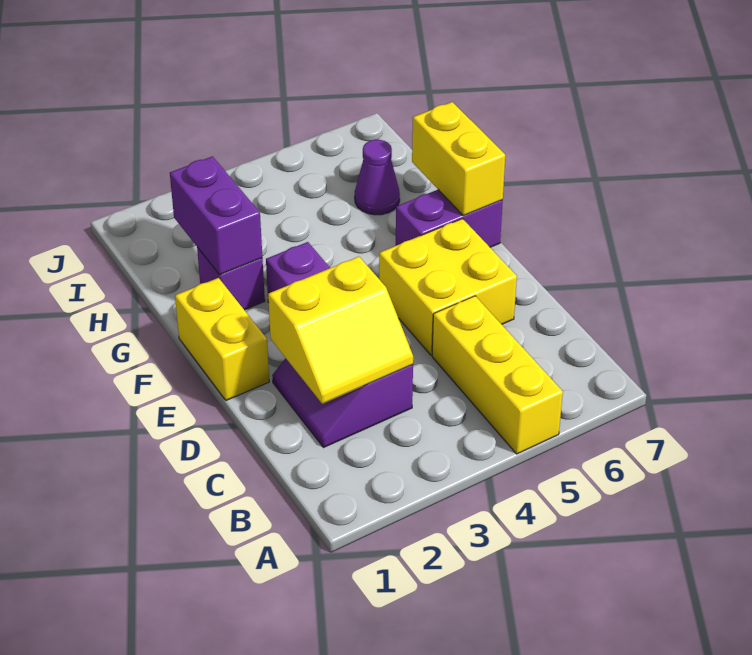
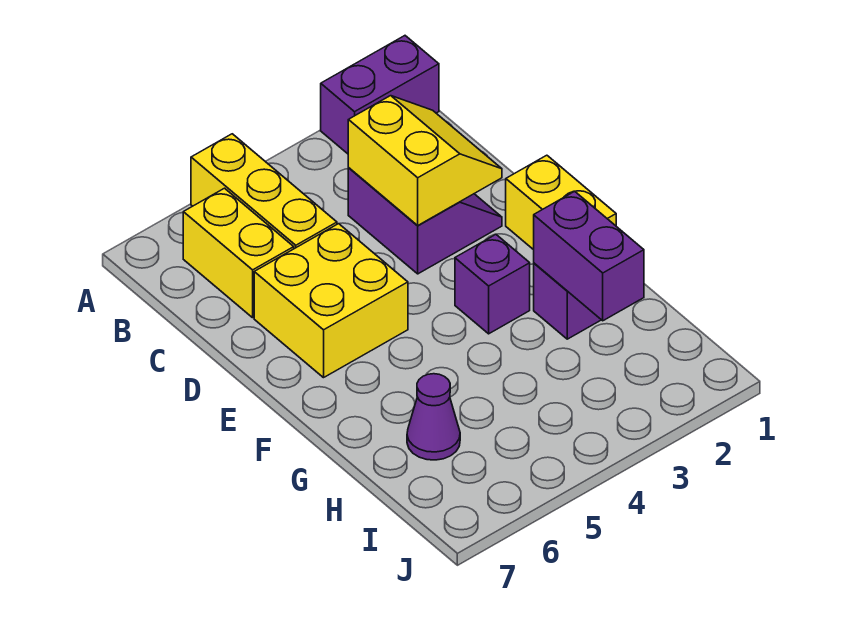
yellow 2x2 slope [268,257,413,404] -> yellow 2x2 slope turned to [348,96,502,226]
purple 1x2 brick [396,190,503,247] -> purple 1x2 brick moved to [321,36,439,154]
yellow 1x2 brick [412,102,505,216] -> yellow 1x2 brick moved to [183,188,294,318]

